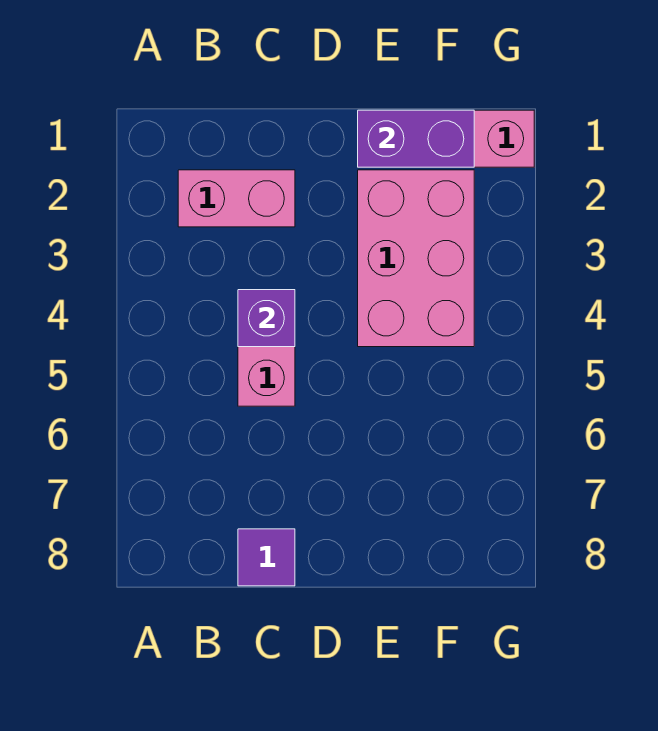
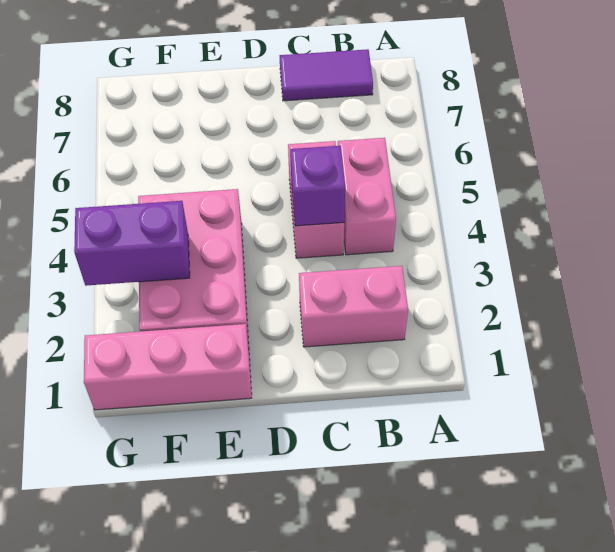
none -> pink 1x2 brick [338,138,396,255]
purple 1x1 tile [238,529,295,586] -> purple 1x2 tile [280,49,373,101]
purple 1x2 brick [358,110,474,167] -> purple 1x2 brick moved to [74,201,190,286]

